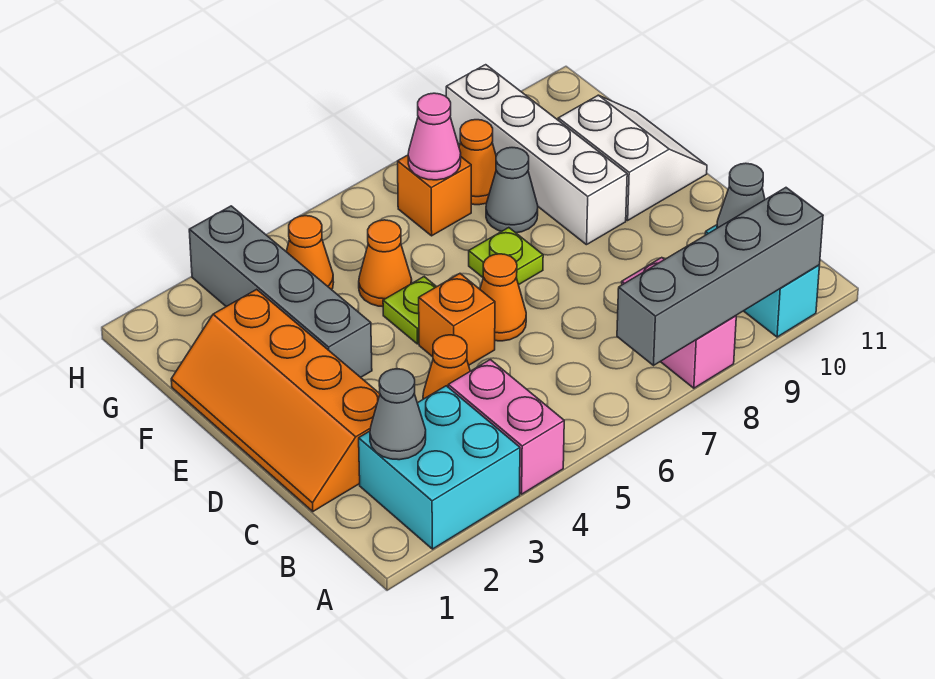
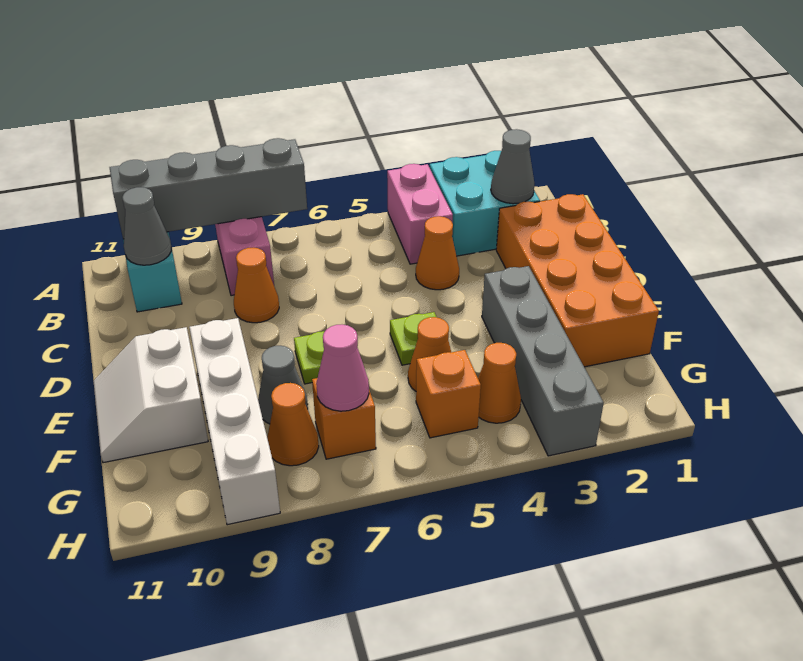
orange 2x4 slope [171,289,380,511] -> orange 2x4 brick [496,194,659,367]
orange 1x1 brick [419,274,495,365] -> orange 1x1 brick moved to [416,350,481,438]
orange 1x1 cone [480,254,526,341] -> orange 1x1 cone moved to [234,247,279,323]

